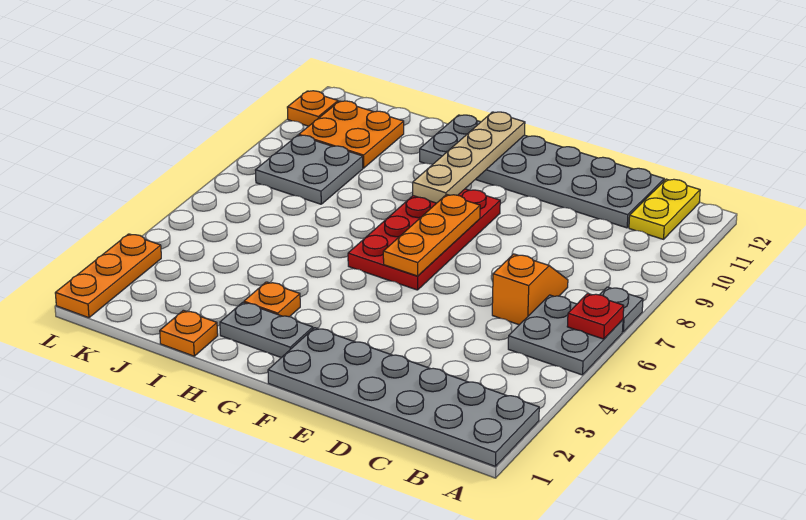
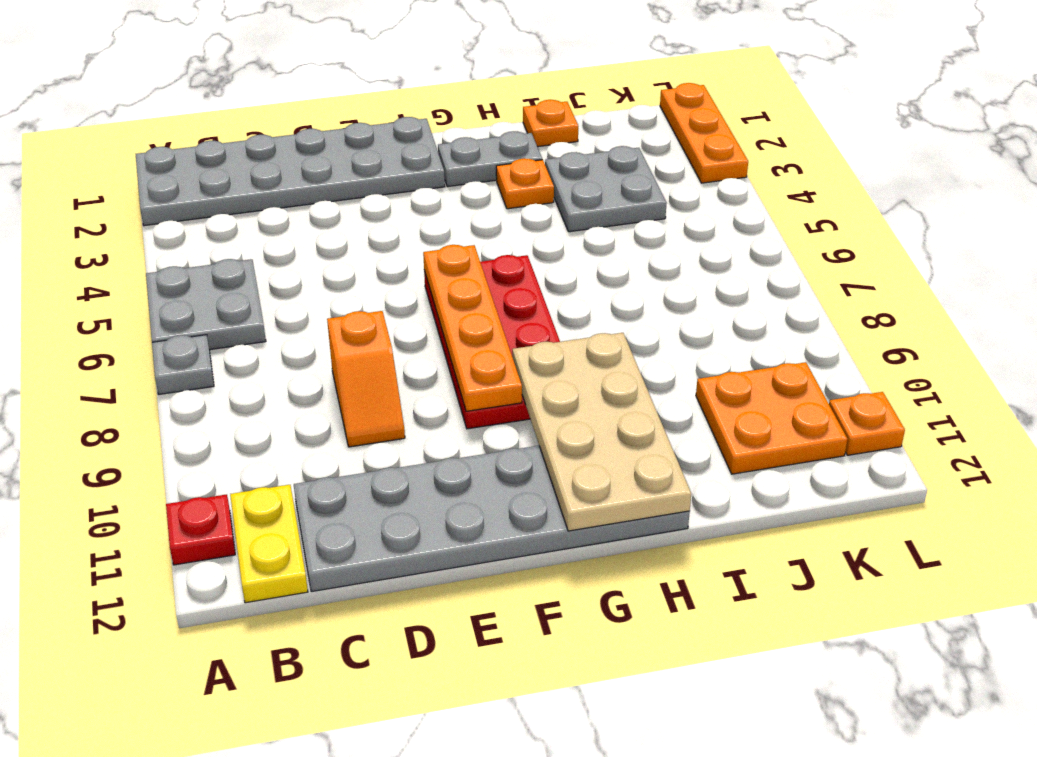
red 1x1 plate [567,293,624,339] -> red 1x1 plate moved to [166,494,235,565]
orange 1x2 slope [492,254,568,325] -> orange 1x2 slope moved to [327,311,405,447]
orange 1x3 plate [383,194,480,276] -> orange 1x4 plate [423,245,522,411]
tan 1x4 plate [413,112,525,203] -> tan 2x4 plate [512,333,691,531]
grey 2x2 plate [255,135,363,204] -> grey 2x2 plate moved to [545,146,667,232]

